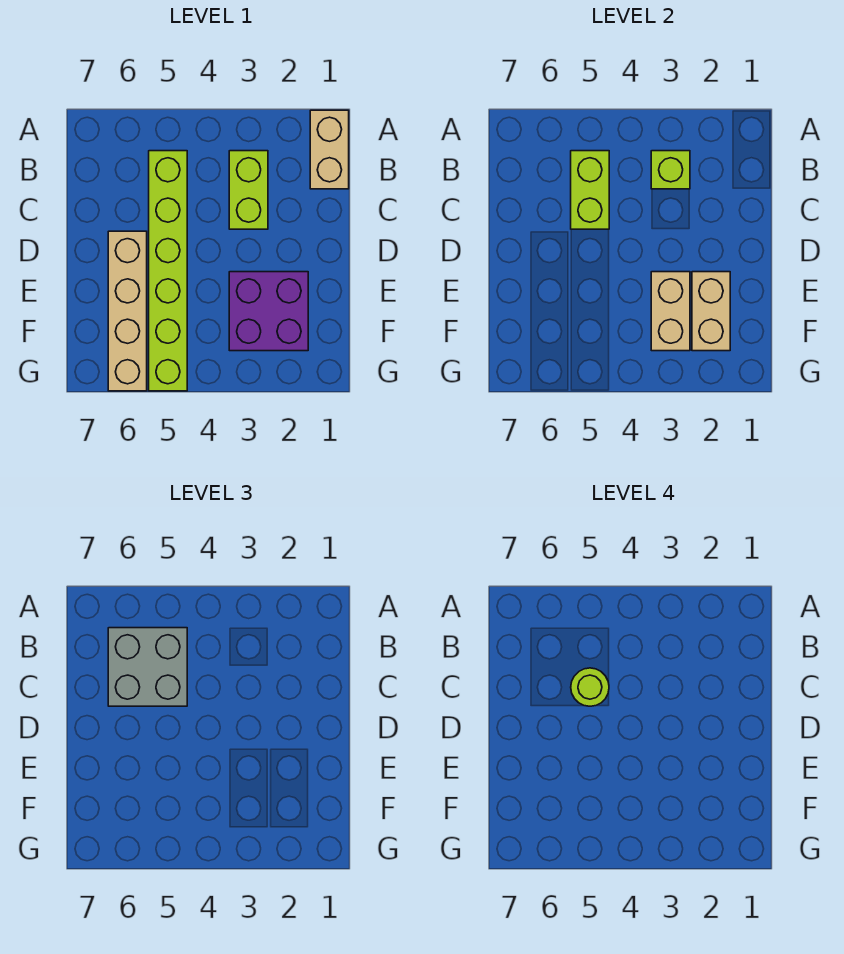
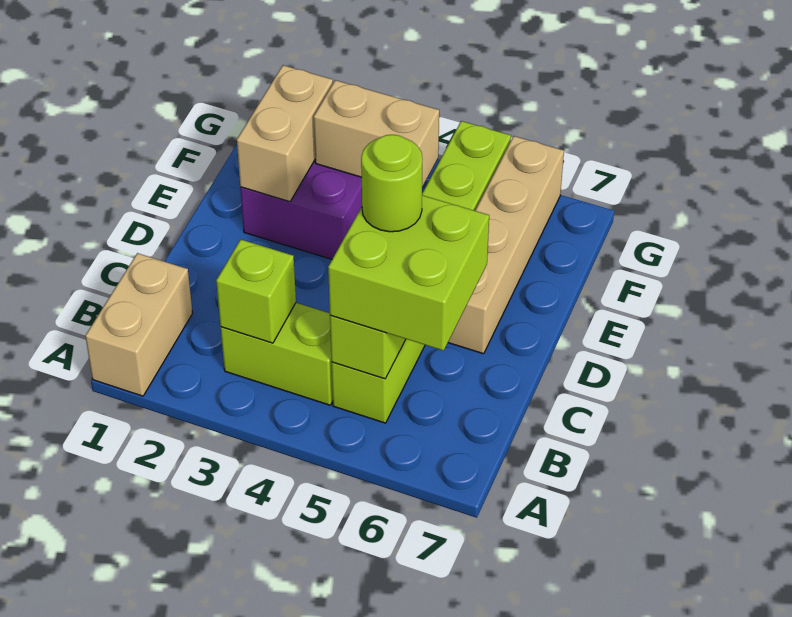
lime 1x2 brick [229,151,268,229] -> lime 1x2 brick turned to [221,303,333,405]
grey 2x2 brick [108,628,187,706] -> lime 2x2 brick [328,195,489,351]
tan 1x2 brick [651,272,690,351] -> tan 1x2 brick turned to [314,80,439,187]

